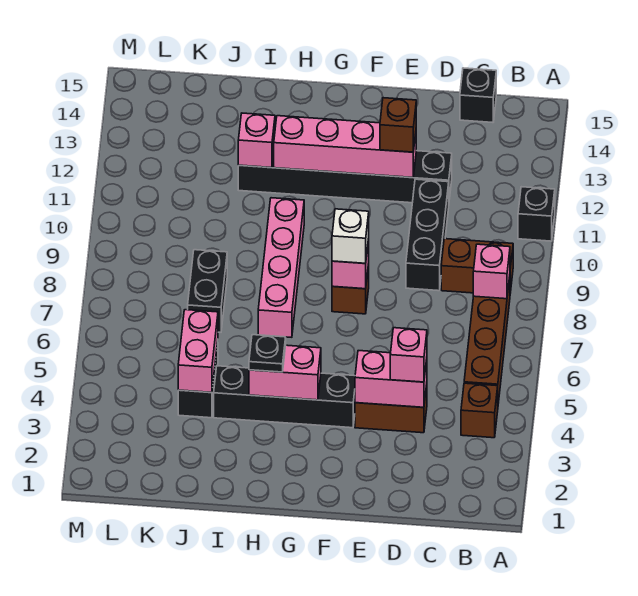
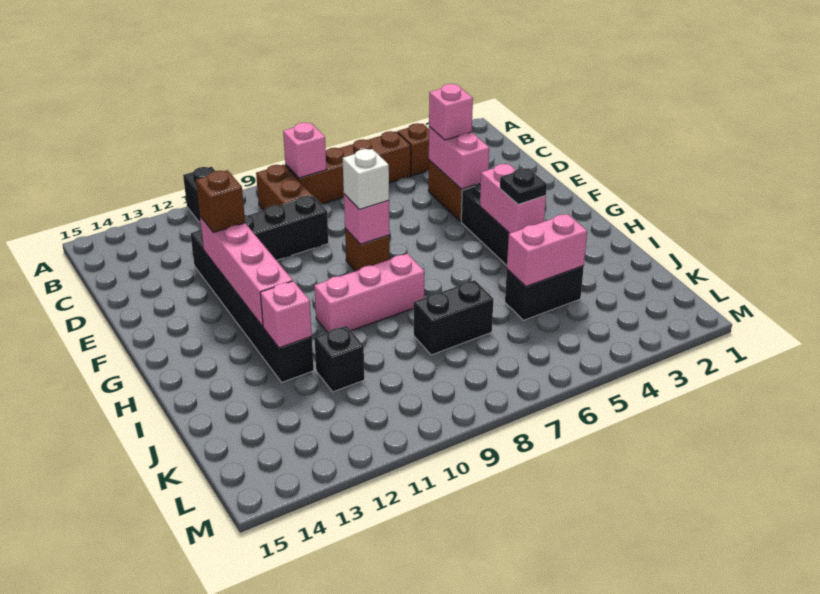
black 1x1 brick [460,68,496,123] -> black 1x1 brick moved to [314,326,365,392]
pink 1x4 brick [258,198,304,337] -> pink 1x3 brick [314,254,424,332]

